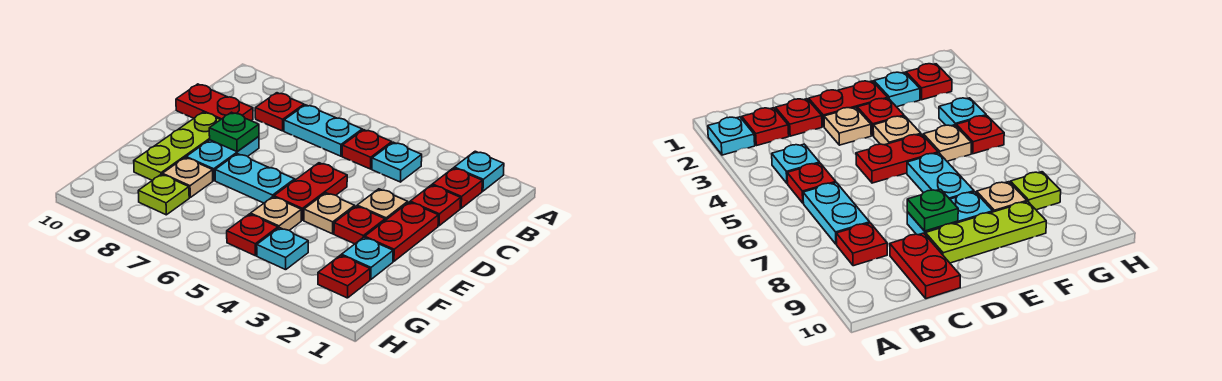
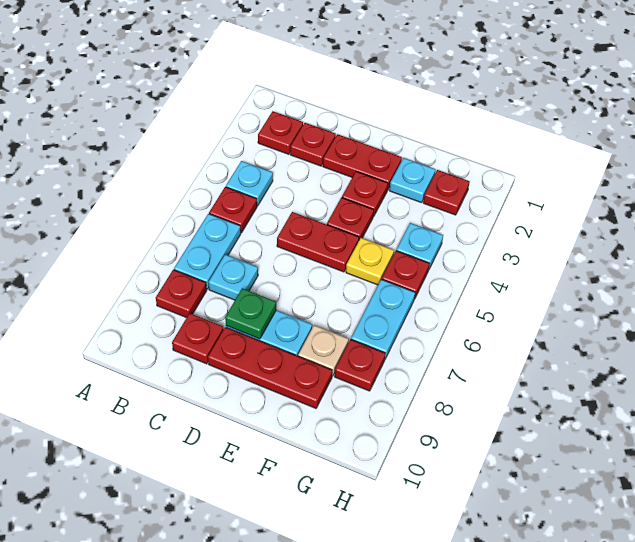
cyan 1x1 plate [454,151,504,191] -> cyan 1x1 plate moved to [209,254,258,300]
red 1x2 plate [176,84,253,121] -> red 1x1 plate [172,313,224,364]
tan 1x1 plate [357,189,408,220] -> none
lime 1x3 plate [134,112,220,180] -> red 1x3 plate [208,327,332,408]
tan 1x1 plate [304,193,355,234] -> red 1x1 plate [327,198,374,240]
cyan 1x2 plate [215,154,295,203] -> cyan 1x2 plate moved to [351,279,415,359]
tan 1x1 plate [251,197,301,230] -> yellow 1x1 plate [346,238,394,285]
lime 1x1 plate [138,174,189,215] -> red 1x1 plate [335,339,385,391]

